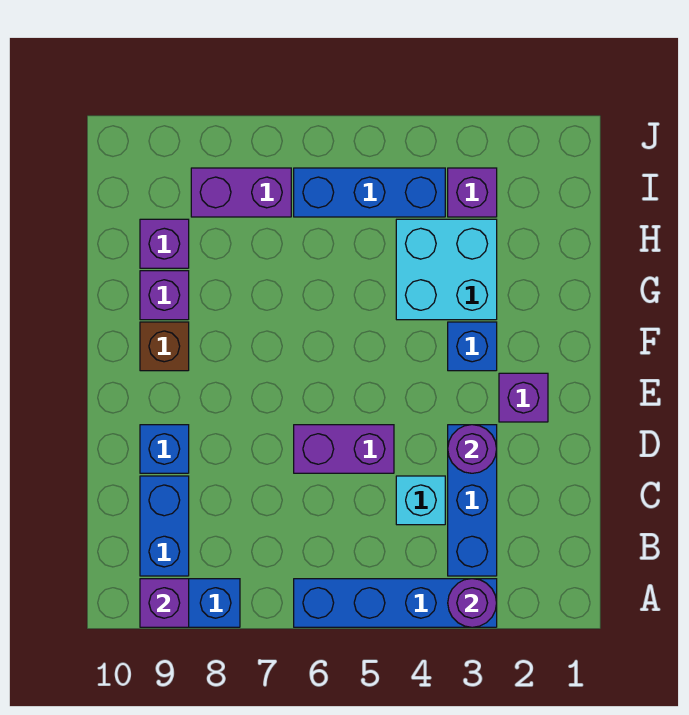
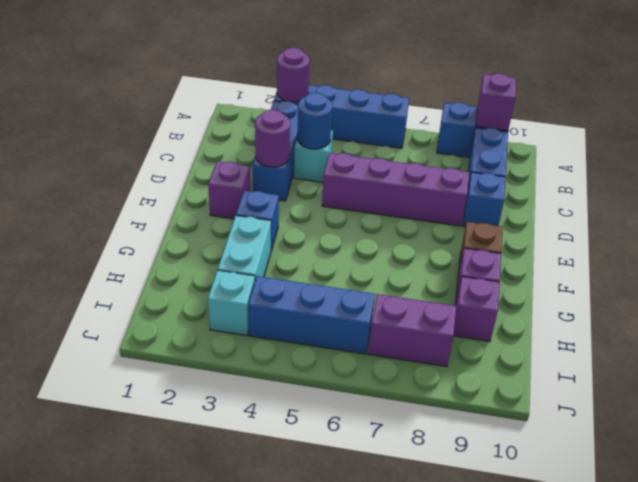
none -> blue 1x1 round brick [297,93,332,149]
purple 1x2 brick [294,425,394,473] -> purple 1x4 brick [322,153,469,226]
cyan 2x2 brick [396,219,497,320] -> cyan 1x2 brick [218,216,271,280]
purple 1x1 brick [448,168,497,217] -> cyan 1x1 brick [208,270,255,336]

